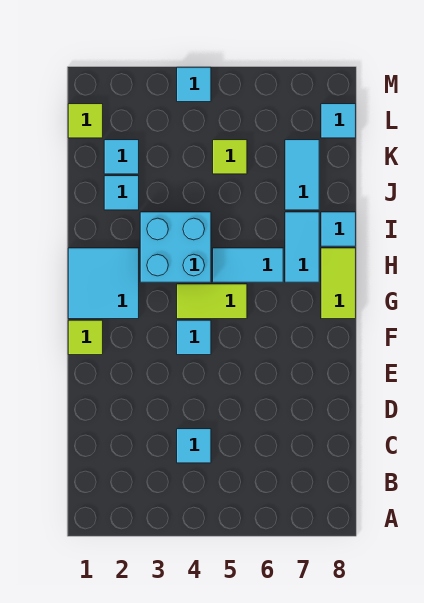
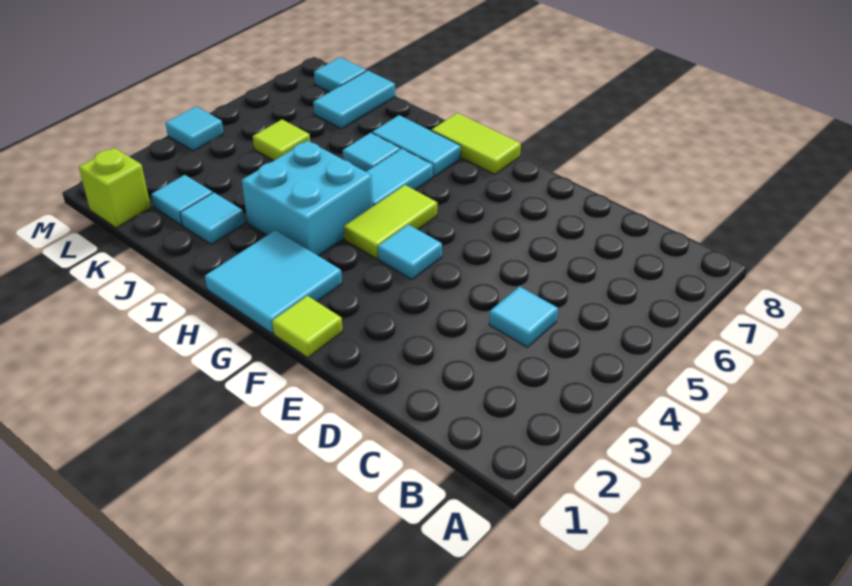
cyan 1x1 tile [321,212,356,246] -> cyan 1x1 tile moved to [343,133,400,172]
cyan 1x2 tile [285,140,319,210] -> cyan 1x2 tile turned to [313,71,395,129]
lime 1x1 tile [68,104,103,138] -> lime 1x1 brick [79,148,151,228]

